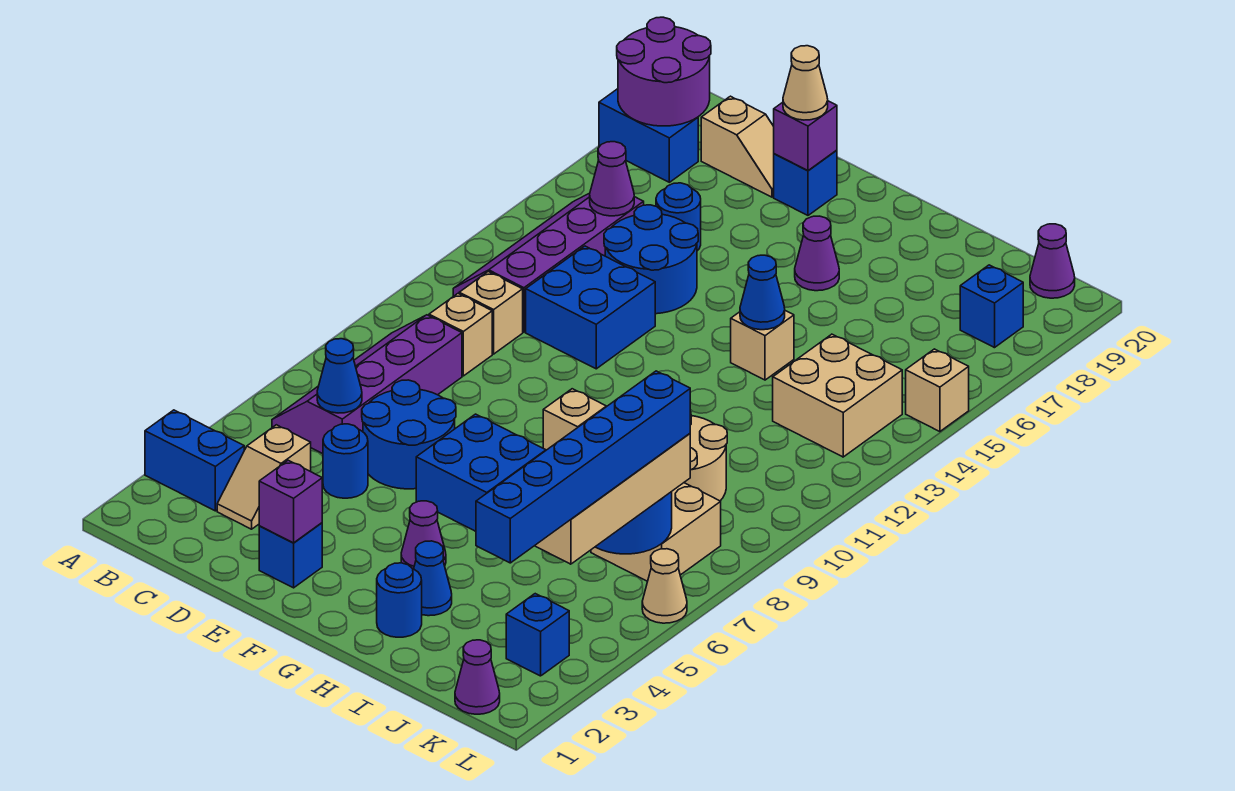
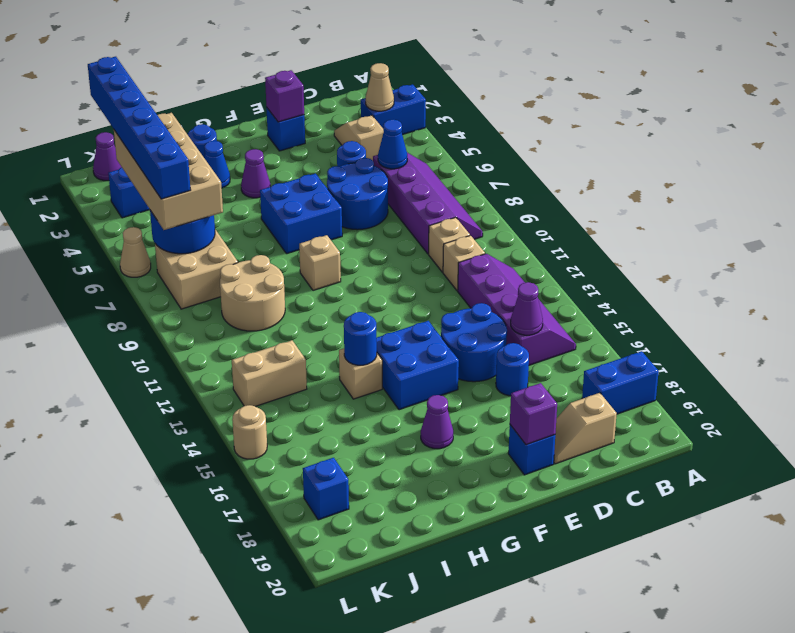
purple 2x2 round brick [617,17,711,126] -> none
blue 2x2 brick [526,246,655,369] -> blue 2x2 brick moved to [376,321,459,410]
tan 1x1 cone [783,46,828,120] -> tan 1x1 cone moved to [366,63,394,111]
blue 1x1 cone [740,255,785,330] -> blue 1x1 round brick [344,312,377,365]
tan 2x2 brick [773,334,902,457] -> tan 1x2 brick [232,340,307,406]
purple 1x1 cone [1030,224,1075,298] -> none
tan 1x1 brick [906,349,969,432] -> tan 1x1 round brick [232,405,267,459]

